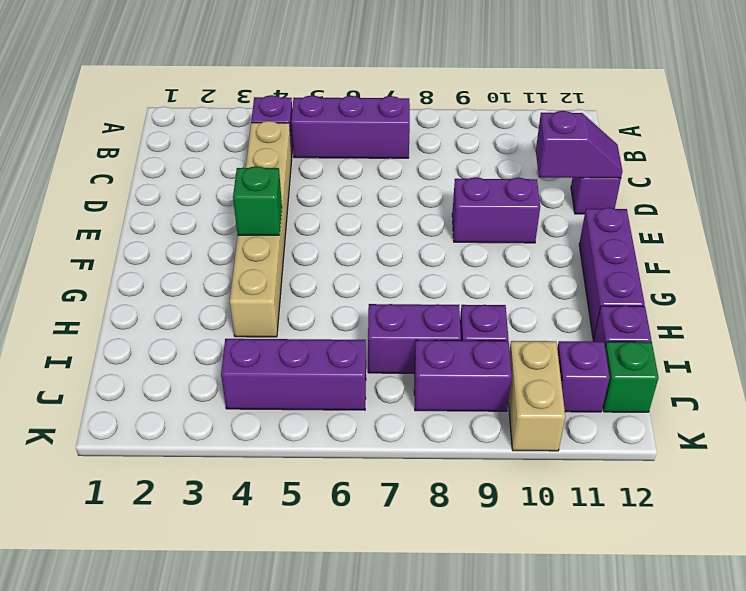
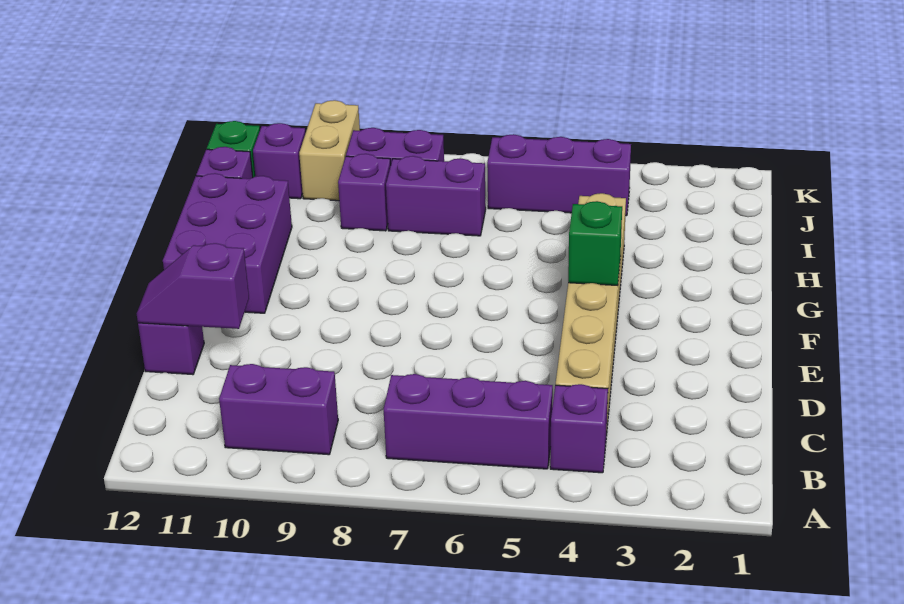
purple 1x2 brick [452,177,540,243] -> purple 1x2 brick moved to [219,364,338,455]
purple 1x3 brick [579,208,645,339] -> purple 2x3 brick [163,173,292,313]

